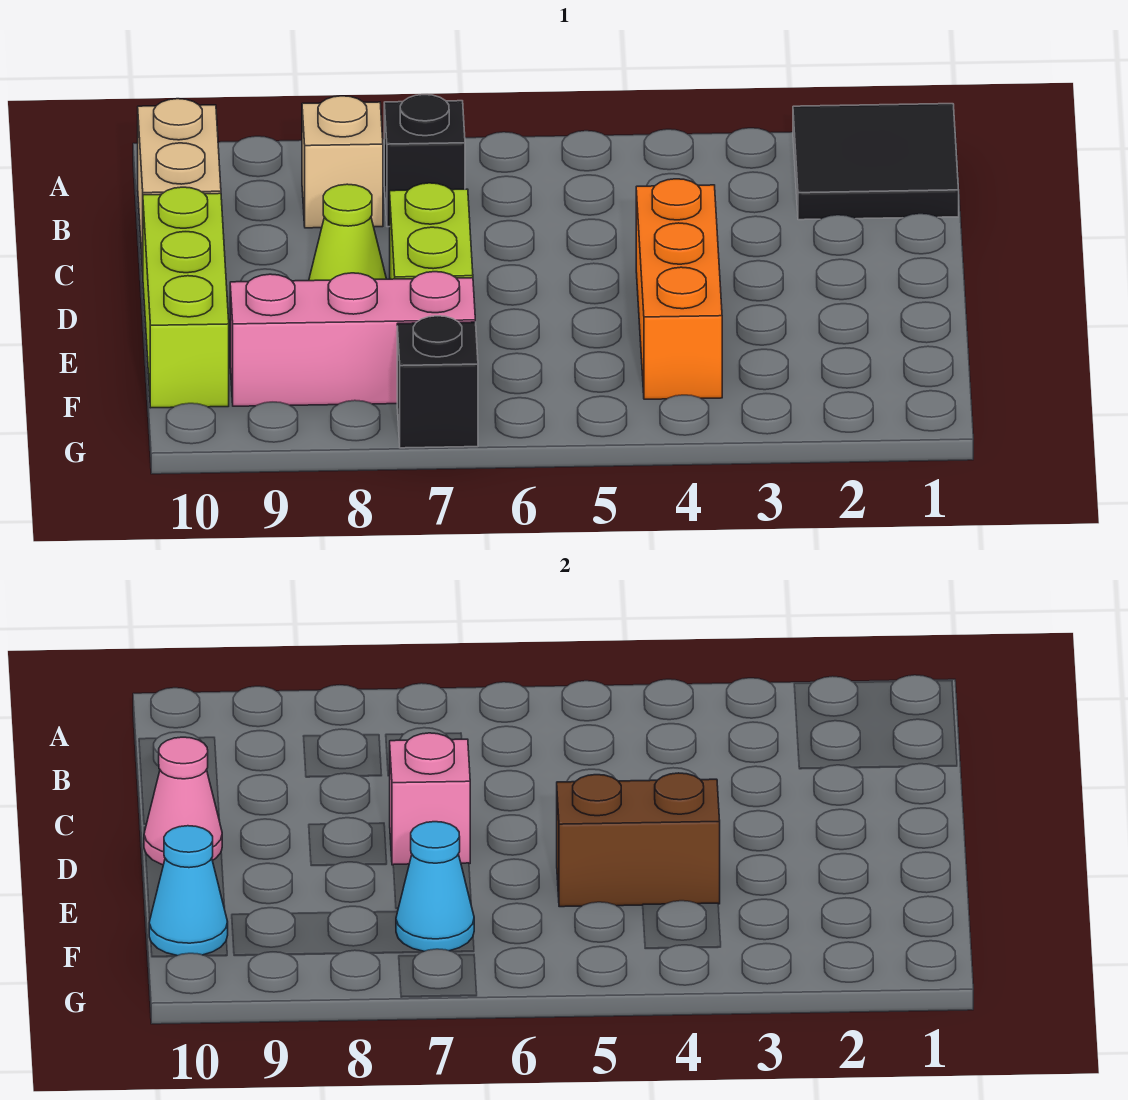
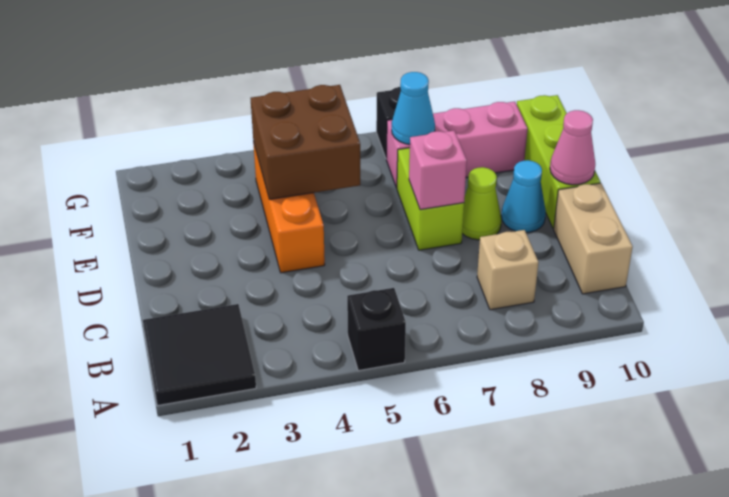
black 1x1 brick [384,95,465,227] -> black 1x1 brick moved to [347,288,406,371]
brown 1x2 brick [557,773,720,907] -> brown 2x2 brick [251,85,360,200]
cyan 1x1 cone [149,826,228,956] -> cyan 1x1 cone moved to [501,160,546,232]

